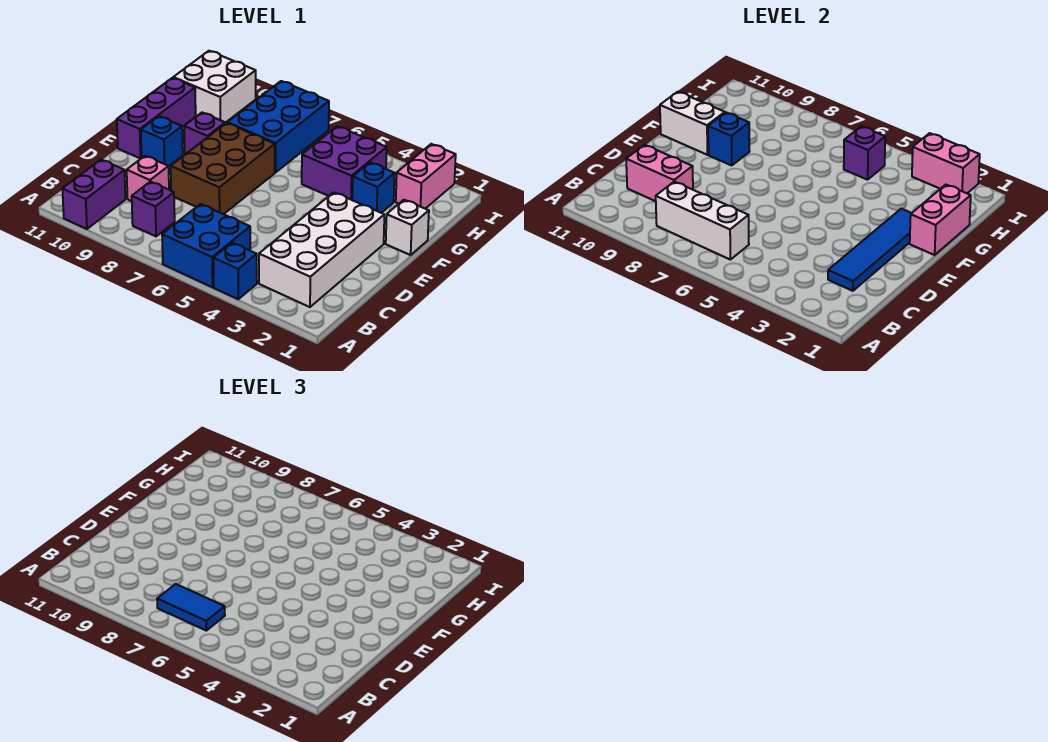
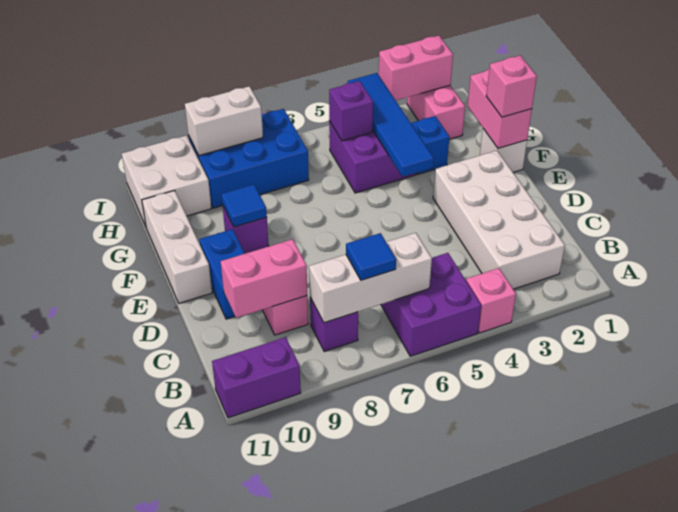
blue 1x1 brick [213,243,257,299] -> pink 1x1 brick [466,268,516,333]
blue 2x2 brick [162,204,250,287] -> purple 2x2 brick [381,253,481,356]
purple 1x2 brick [62,159,125,229] -> purple 1x2 brick turned to [212,337,301,418]
blue 1x2 tile [157,584,225,631] -> blue 1x1 tile [346,233,396,280]
blue 1x4 tile [828,209,911,291] -> blue 1x4 tile moved to [348,73,434,177]
brown 2x3 brick [171,123,275,214] -> none
blue 1x1 brick [141,116,183,166] -> blue 1x2 brick [199,229,245,319]
purple 1x3 brick [117,78,196,159] -> white 1x3 brick [142,190,212,303]
none -> pink 1x1 brick [486,55,537,117]
blue 1x1 brick [708,113,750,166] -> blue 1x1 tile [221,184,267,227]
white 1x2 brick [660,92,725,155] -> white 1x2 brick moved to [185,86,263,156]
blue 2x3 brick [227,81,329,173] -> blue 2x3 brick turned to [189,109,309,208]

